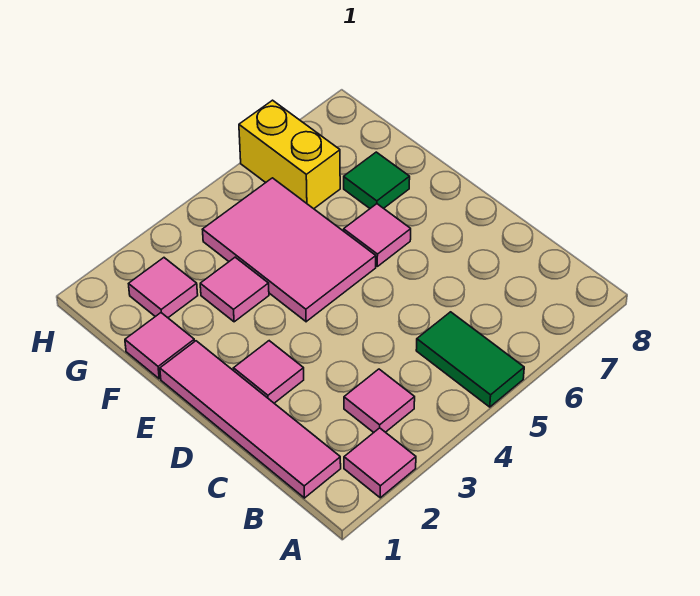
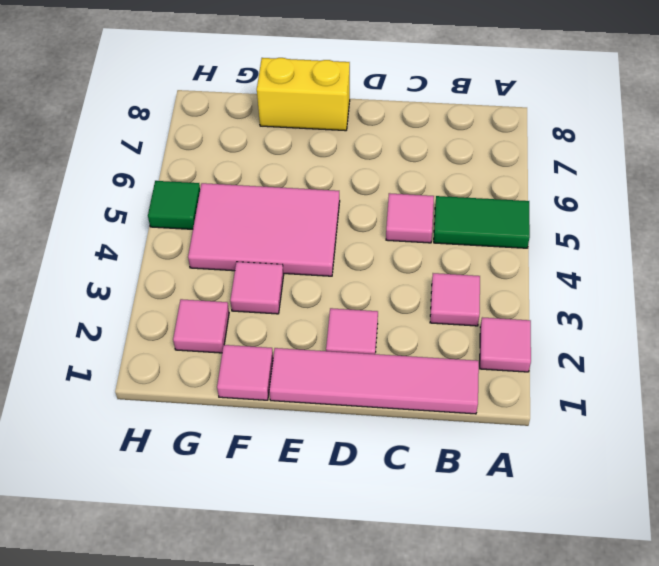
pink 1x1 tile [344,204,411,266] -> pink 1x1 tile moved to [386,193,434,243]
green 1x1 tile [344,152,410,208] -> green 1x1 tile moved to [148,181,200,229]
yellow 1x2 brick [239,100,340,209] -> yellow 1x2 brick moved to [257,58,350,131]

